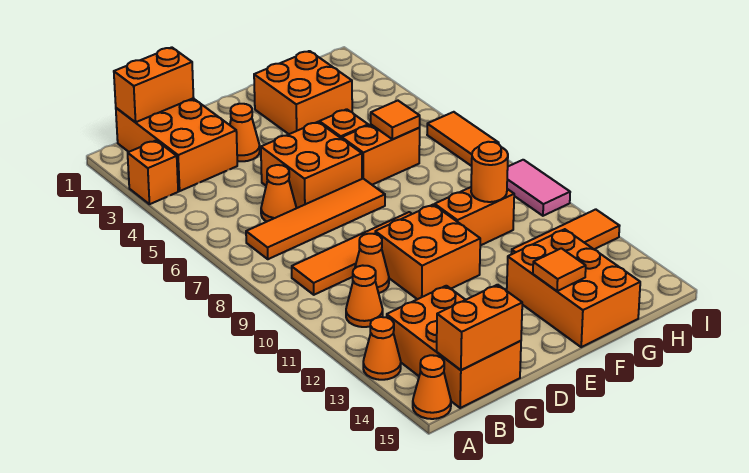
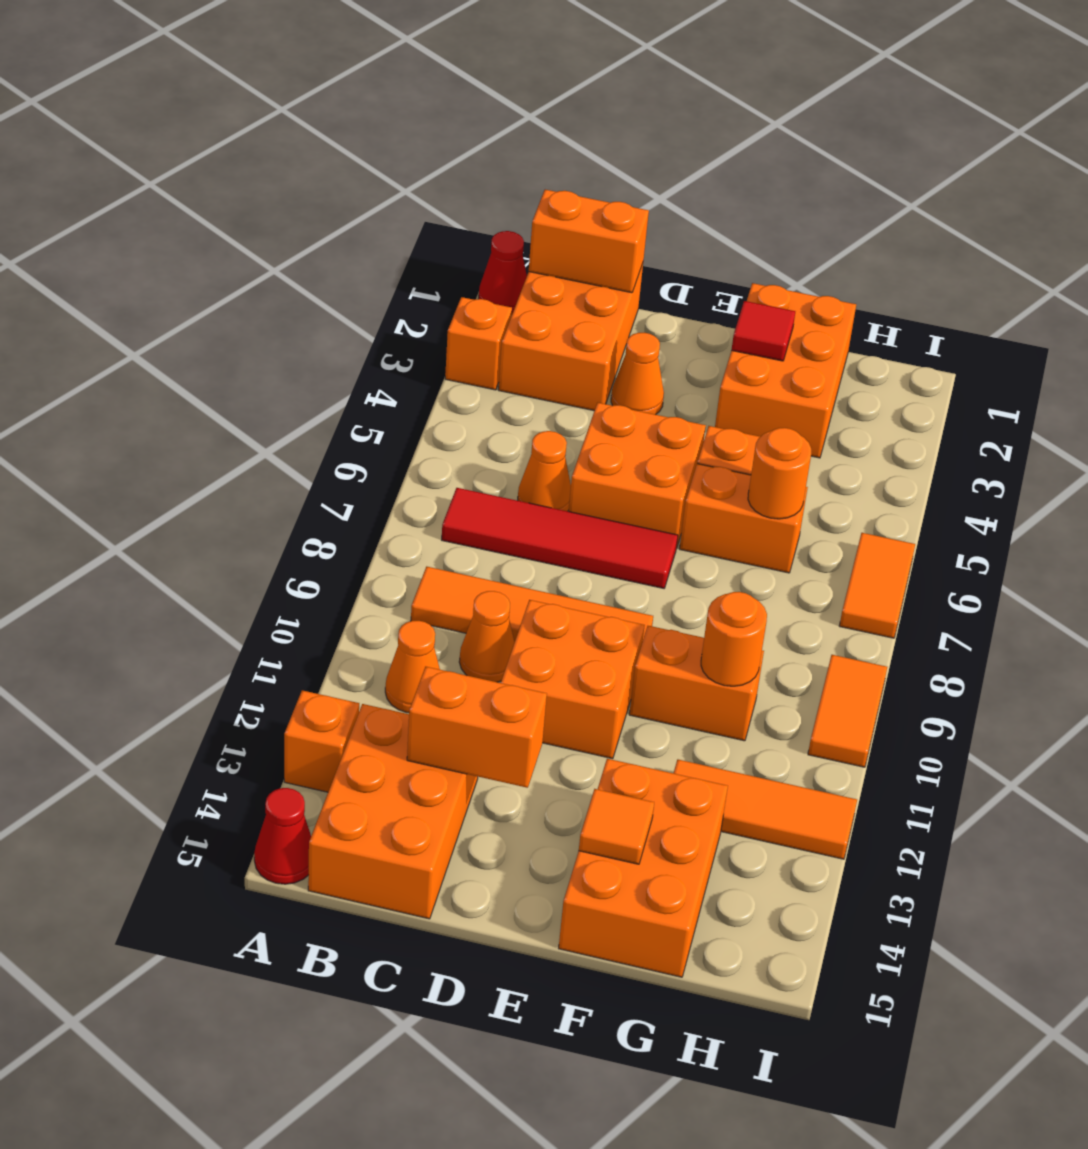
none -> red 1x1 cone [479,231,527,314]
orange 1x1 cone [363,317,401,380] -> orange 1x1 brick [284,690,359,792]
orange 1x1 cone [413,355,451,419] -> red 1x1 cone [254,788,311,884]
orange 1x4 tile [246,179,385,259] -> red 1x4 tile [442,488,678,588]
orange 1x2 brick [437,285,522,370] -> orange 1x2 brick moved to [407,667,547,788]
orange 2x2 brick [254,51,352,134] -> orange 2x3 brick [715,283,856,458]
none -> red 1x1 tile [732,301,795,361]
orange 1x1 tile [371,101,420,139] -> orange 1x1 round brick [748,428,811,519]
pink 1x2 tile [507,160,570,216] -> orange 1x2 tile [808,655,887,767]

